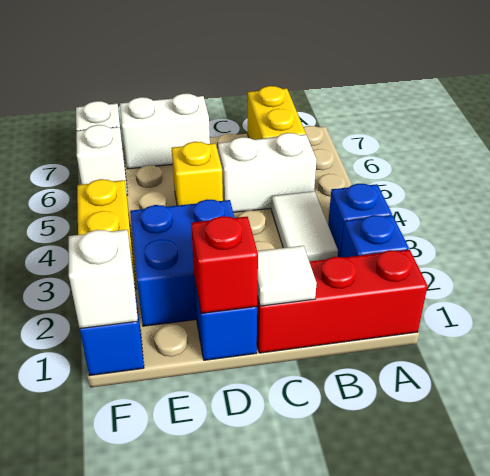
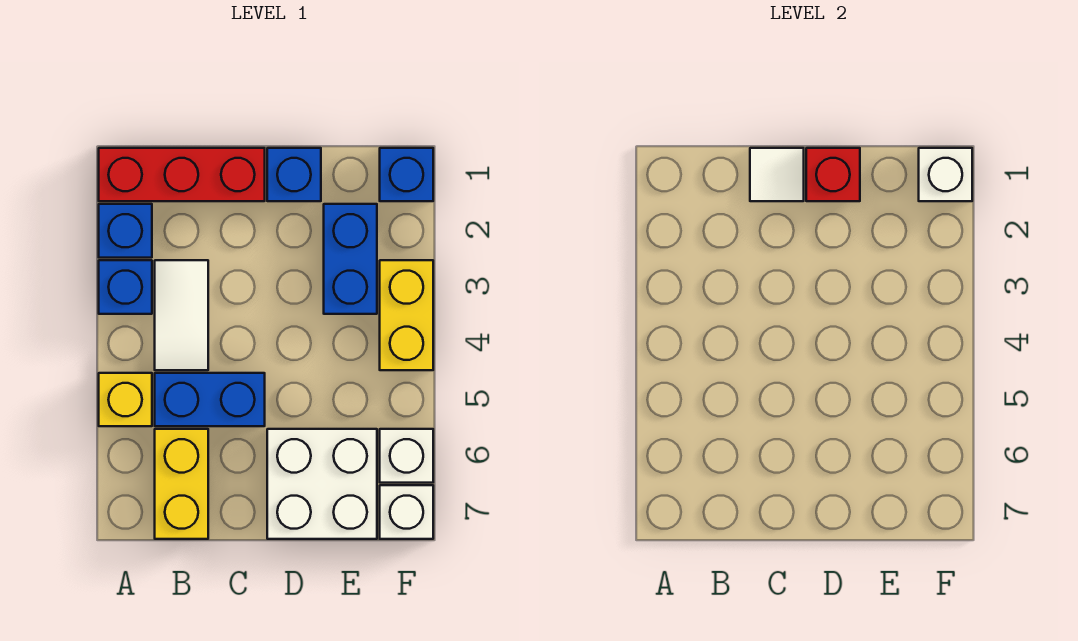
white 1x2 brick [218,133,317,213] -> blue 1x2 brick [155,373,265,426]
blue 2x2 brick [130,200,235,326] -> blue 1x2 brick [324,204,377,314]
yellow 1x1 brick [172,142,223,206] -> yellow 1x1 brick moved to [99,373,152,426]
white 1x2 brick [120,94,210,169] -> white 2x2 brick [267,429,377,539]

